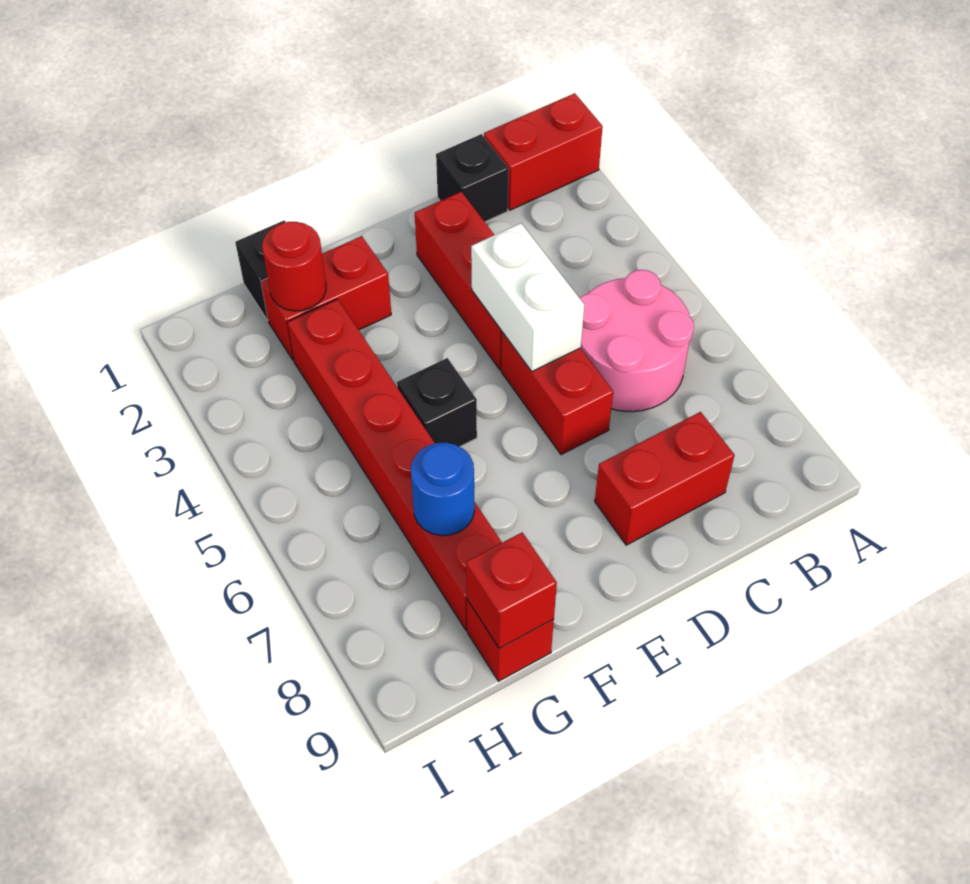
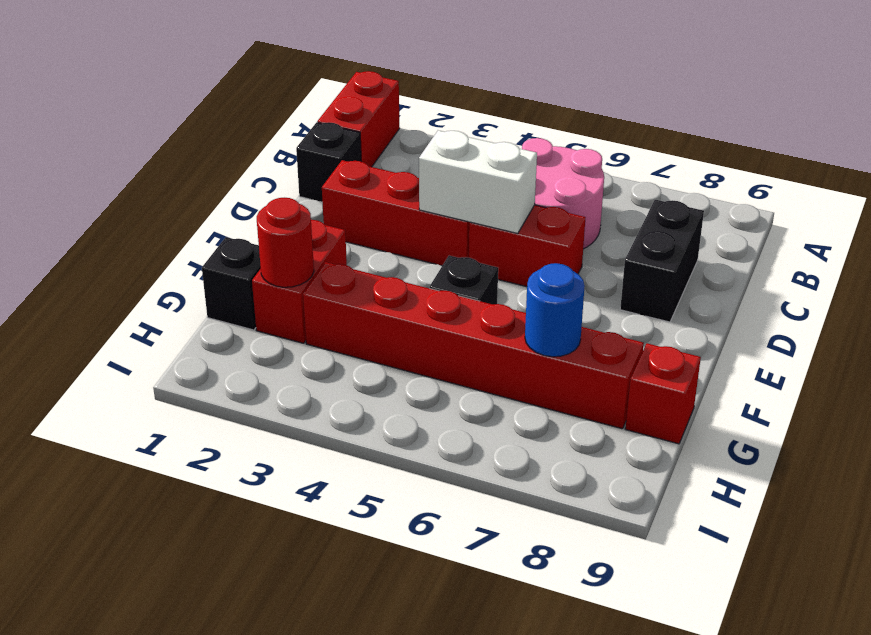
red 1x2 brick [595,412,735,545] -> black 1x2 brick [620,200,704,322]
red 1x1 brick [466,532,557,648] -> none

